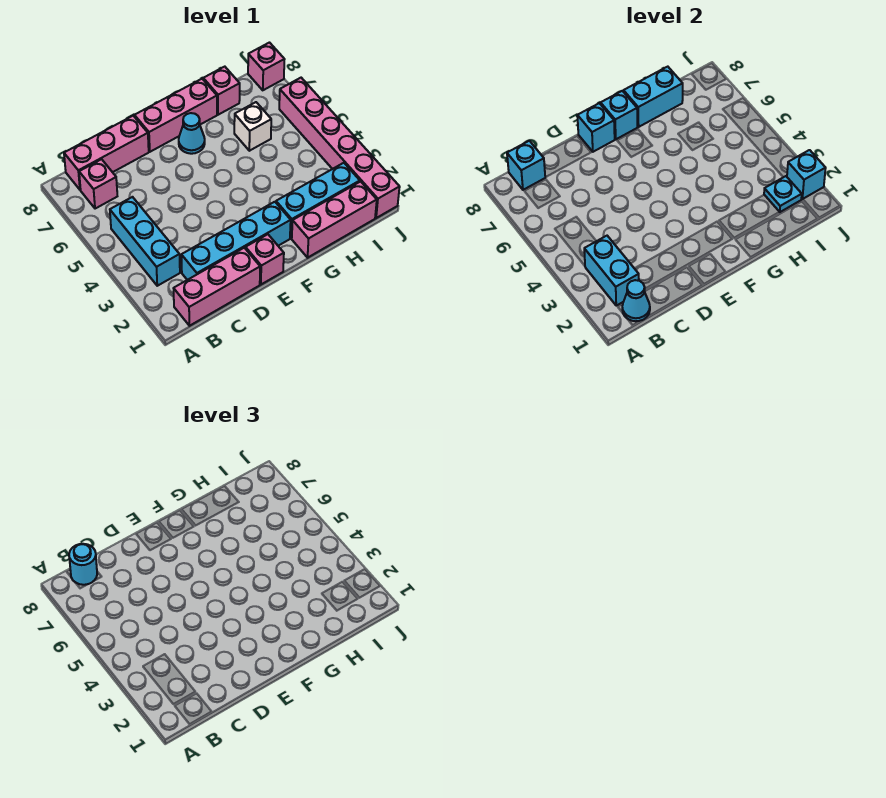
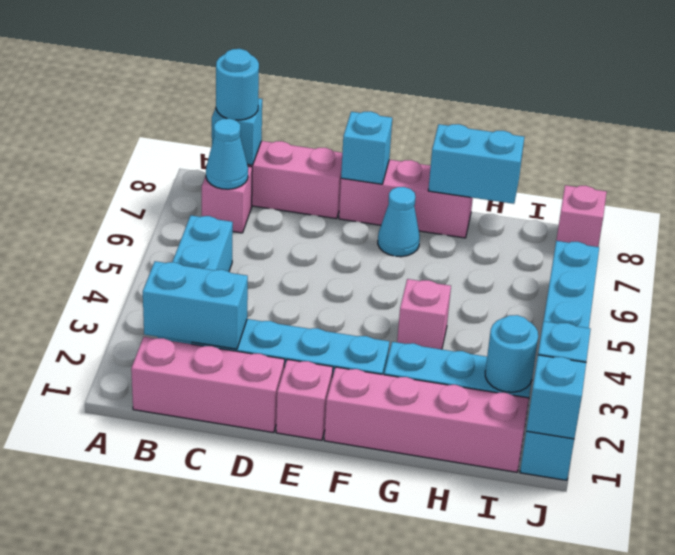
cyan 1x1 cone [622,280,650,321] -> cyan 1x1 cone moved to [206,119,248,189]
cyan 1x2 brick [584,236,639,306] -> cyan 1x2 brick turned to [143,261,248,349]
cyan 1x1 brick [601,91,637,139] -> cyan 1x1 brick moved to [526,355,586,439]
pink 1x3 brick [292,181,377,258] -> pink 1x4 brick [324,367,529,472]
white 1x1 brick [234,102,271,151] -> none
pink 1x1 brick [203,67,240,115] -> pink 1x1 brick moved to [397,279,451,349]
cyan 1x1 plate [764,176,802,212] -> cyan 1x1 round brick [485,315,538,392]
pink 1x6 brick [279,78,400,218] -> cyan 1x6 brick [520,241,599,480]

